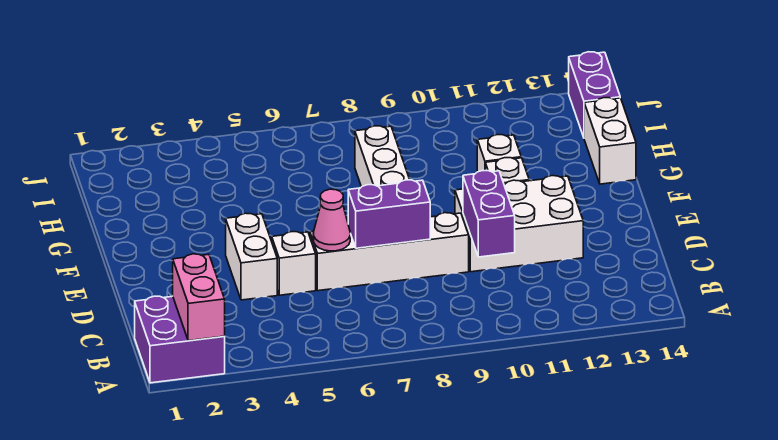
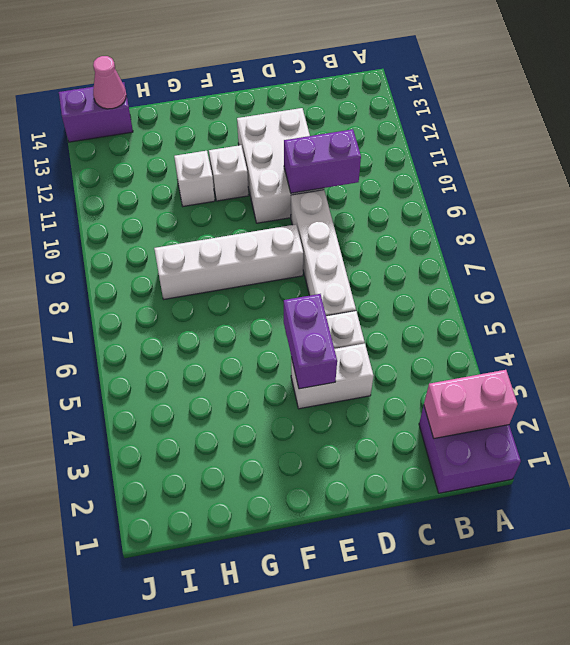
pink 1x1 cone [313,189,350,251] -> pink 1x1 cone moved to [93,56,126,109]
purple 1x2 brick [348,180,430,248] -> purple 1x2 brick moved to [284,294,337,389]
white 1x2 brick [584,98,636,184] -> none

